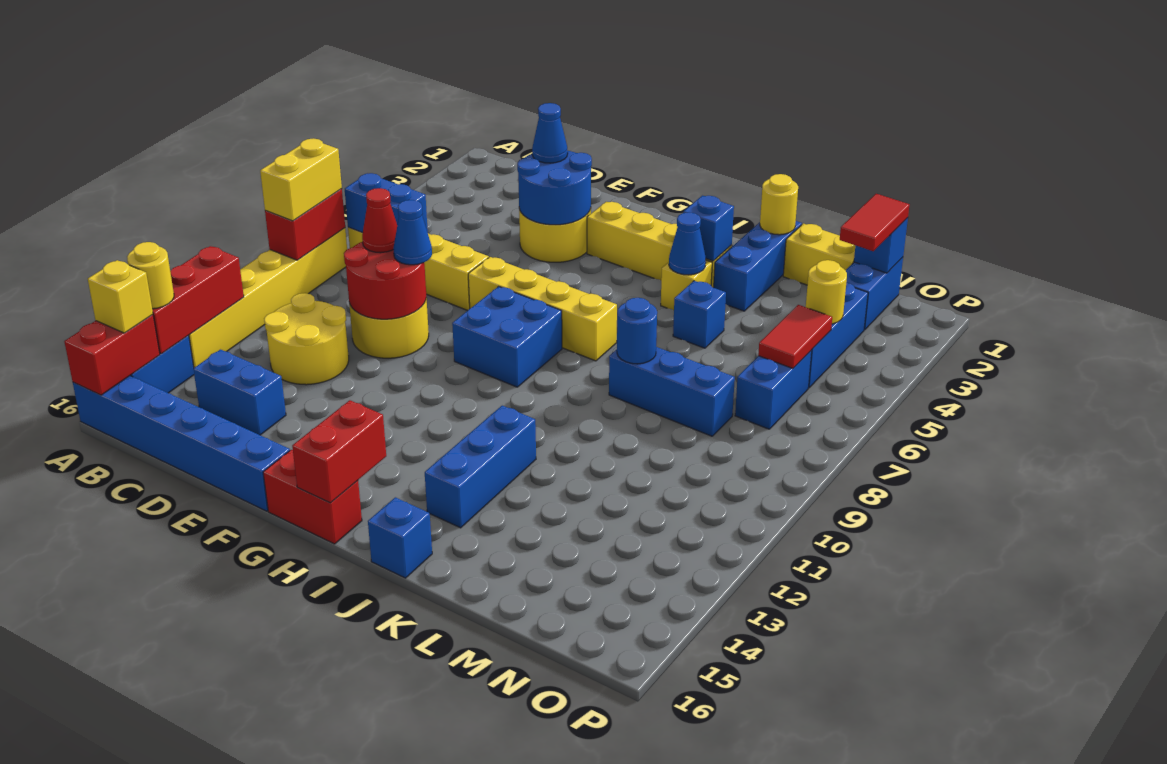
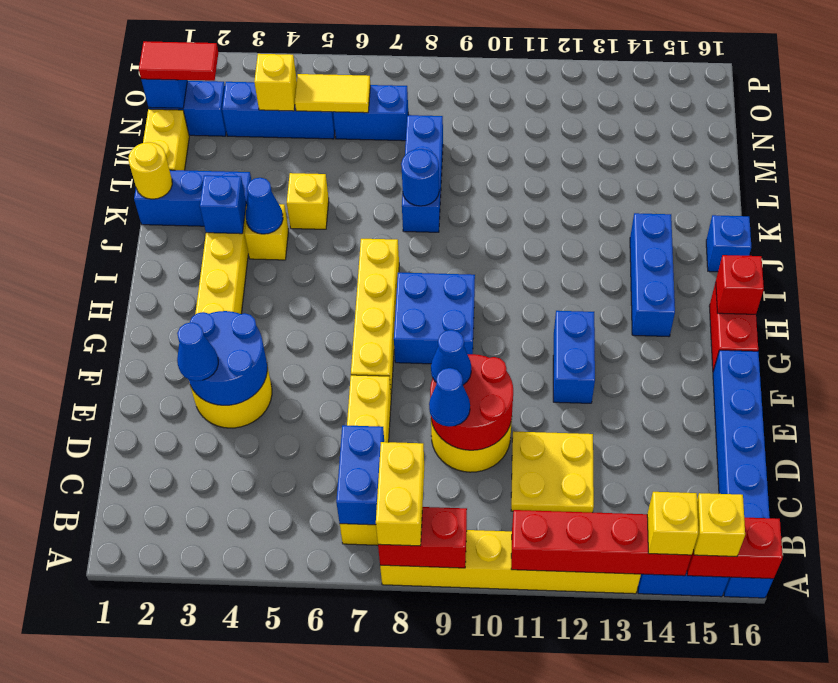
yellow 1x2 brick [260,138,342,221] -> yellow 1x2 brick turned to [376,442,424,546]
red 1x3 brick [152,246,244,354] -> red 1x4 brick [511,510,691,576]
yellow 1x1 round brick [127,242,174,309] -> yellow 1x1 brick [647,492,698,555]
yellow 2x2 round brick [264,293,349,385] -> yellow 2x2 plate [511,431,594,513]
blue 1x2 brick [193,350,286,435] -> blue 1x2 brick moved to [553,311,595,403]
red 1x1 cone [362,188,397,253] -> blue 1x1 cone [429,368,470,426]
red 1x2 brick [292,400,386,503] -> red 1x1 brick [716,255,764,314]
blue 1x3 brick [425,406,536,528] -> blue 1x3 brick turned to [630,213,675,337]
blue 1x1 brick [673,281,726,348] -> yellow 1x1 brick [287,173,329,229]
yellow 1x1 round brick [806,260,847,324] -> yellow 1x1 brick [254,54,297,111]
red 1x2 tile [758,305,832,369] -> yellow 1x2 tile [295,74,370,113]

